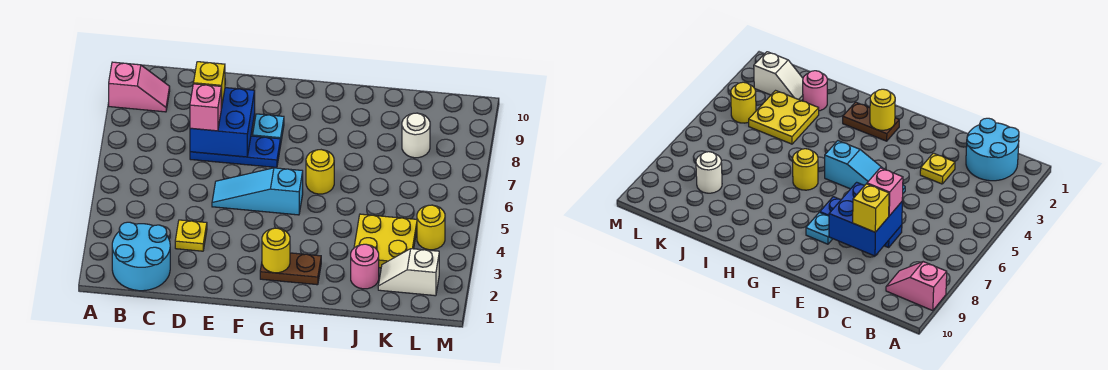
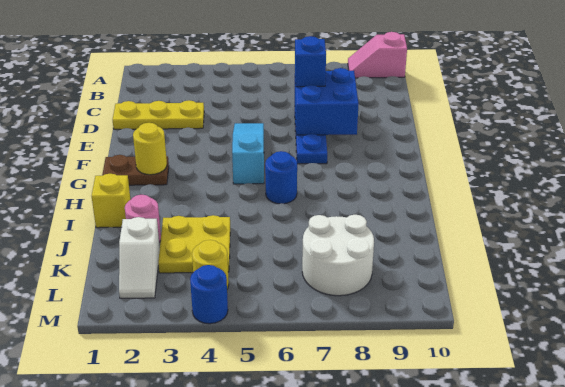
pink 1x2 slope [109,62,170,112] -> pink 1x2 slope turned to [348,32,407,78]
cyan 2x2 round brick [112,222,170,291] -> none
yellow 1x1 plate [175,220,207,251] -> yellow 1x3 plate [113,100,204,129]
pink 1x1 brick [190,84,221,131] -> blue 1x1 brick [295,36,326,87]
yellow 1x1 brick [193,62,225,108] -> yellow 1x1 brick moved to [92,174,131,228]
cyan 1x1 plate [253,114,284,140] -> none
brown 1x2 plate [260,253,321,285] -> brown 1x2 plate turned to [102,155,169,185]
yellow 1x1 round brick [306,150,334,194] -> blue 1x1 round brick [265,151,297,204]
white 1x2 slope [378,249,439,296] -> white 1x2 slope turned to [119,217,160,298]
white 1x1 round brick [402,113,430,158] -> white 2x2 round brick [302,215,374,296]
none -> blue 1x1 round brick [190,265,228,324]

